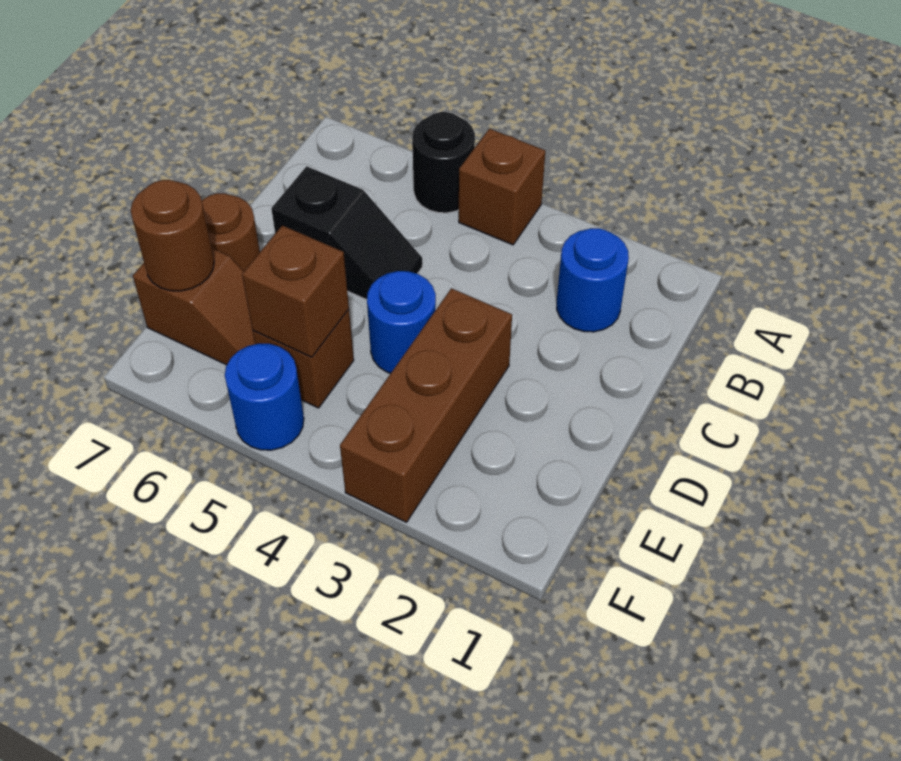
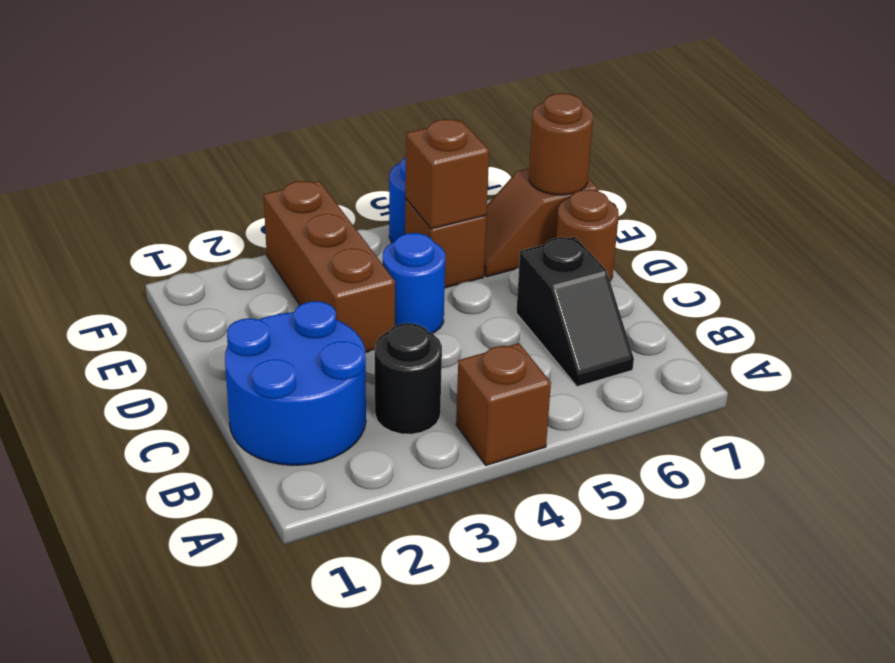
black 1x1 round brick [412,112,475,213] -> black 1x1 round brick moved to [375,323,442,434]
blue 1x1 round brick [557,228,629,332] -> blue 2x2 round brick [225,301,366,465]
black 1x2 slope [271,166,422,300] -> black 1x2 slope turned to [516,237,634,386]

